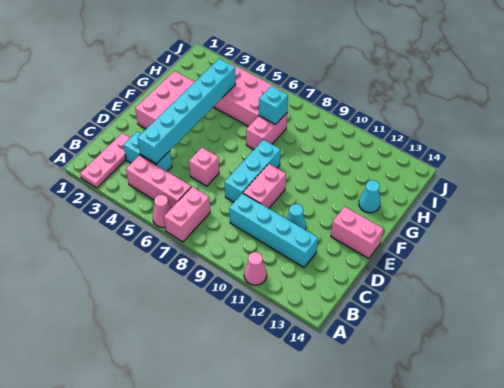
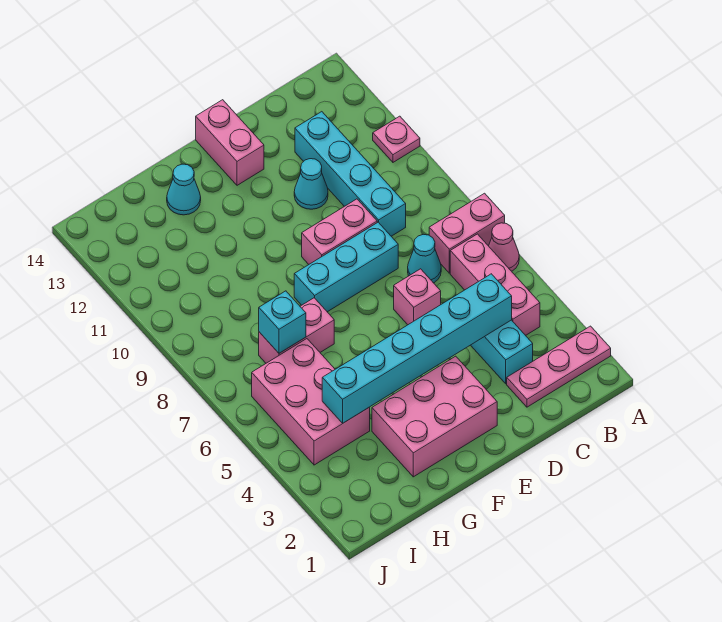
pink 1x1 cone [244,252,267,285] -> pink 1x1 plate [373,116,420,162]
none -> cyan 1x1 cone [408,234,441,283]

